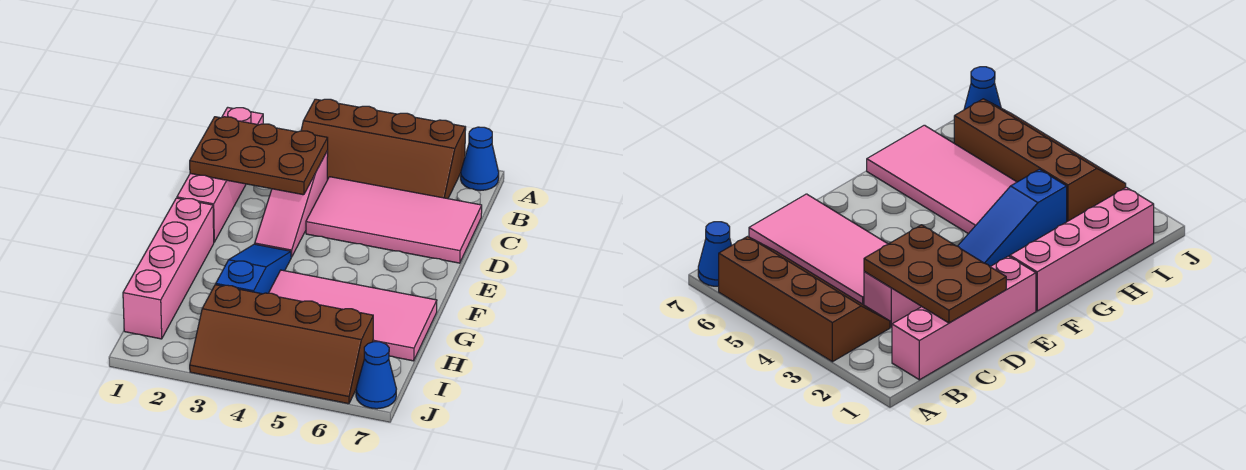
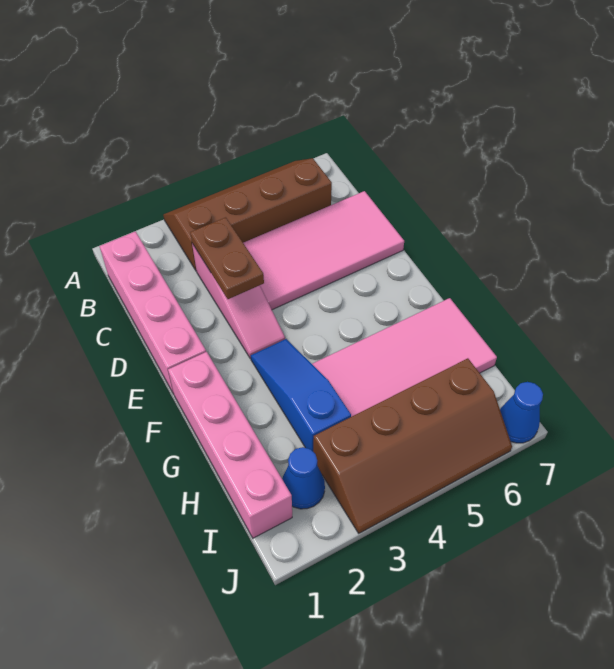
brown 2x4 slope [301,99,466,199] -> brown 2x4 slope turned to [163,158,332,271]
blue 1x1 cone [461,127,499,191] -> blue 1x1 cone moved to [282,447,325,509]
brown 2x3 plate [190,117,328,195] -> brown 1x2 plate [190,217,264,299]

